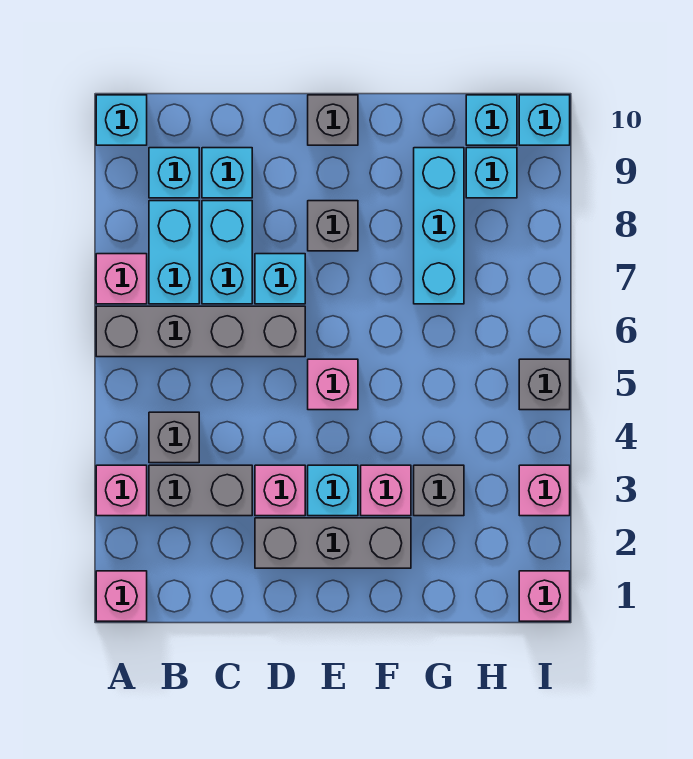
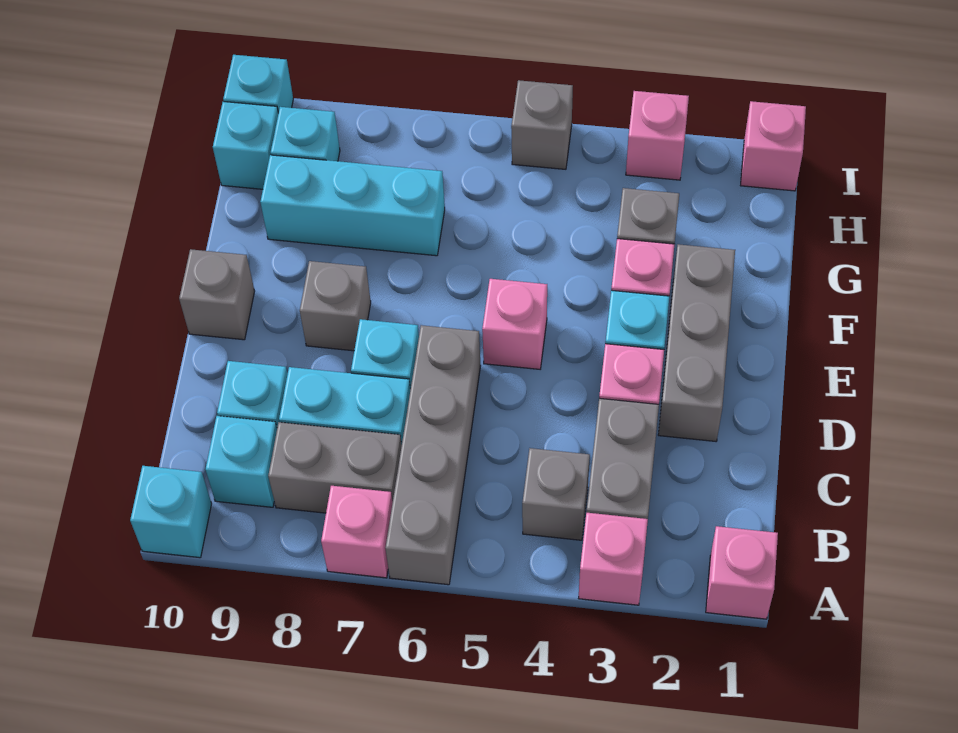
cyan 1x2 brick [149,201,199,304] -> grey 1x2 brick [268,422,402,513]

